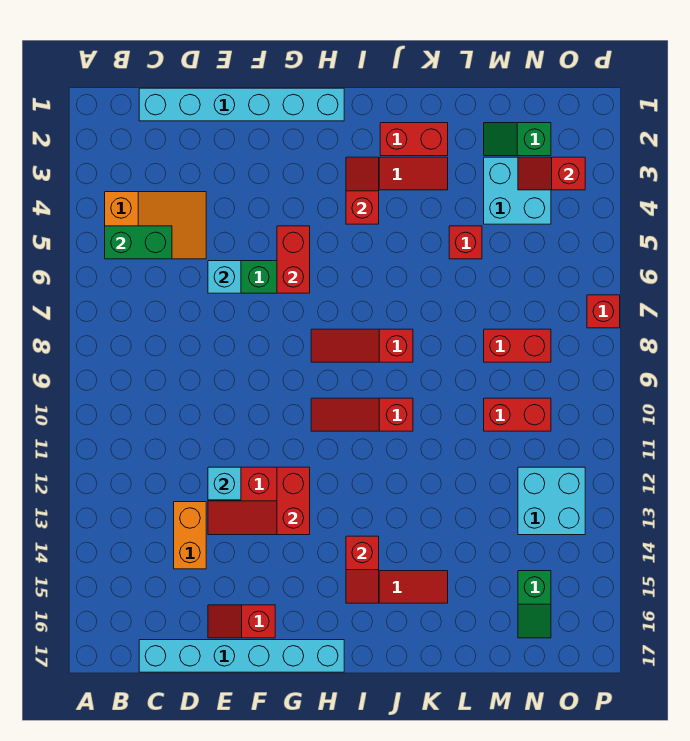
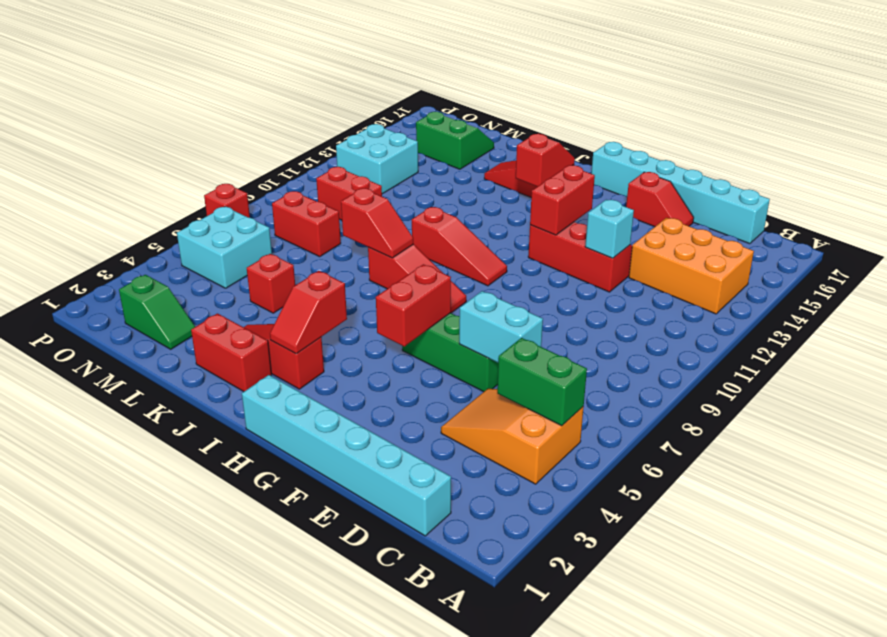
orange 1x2 brick [174,502,206,569] -> orange 2x3 brick [629,218,754,314]
cyan 1x1 brick [208,261,241,293] -> cyan 1x2 brick [459,291,543,363]
cyan 2x2 brick [484,157,551,224] -> cyan 2x2 brick moved to [177,207,272,288]
red 1x2 slope [518,157,585,190] -> red 1x2 slope moved to [341,188,413,258]
green 1x2 slope [518,571,551,638] -> green 2x2 slope [416,112,494,169]

